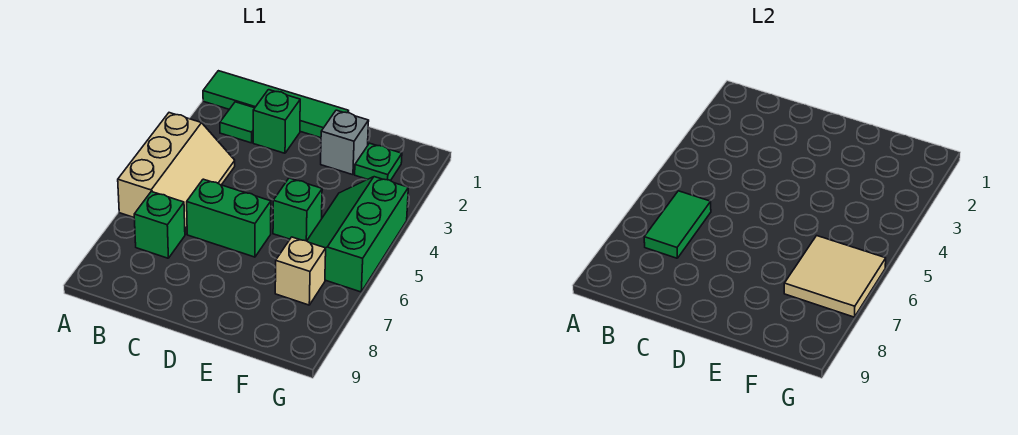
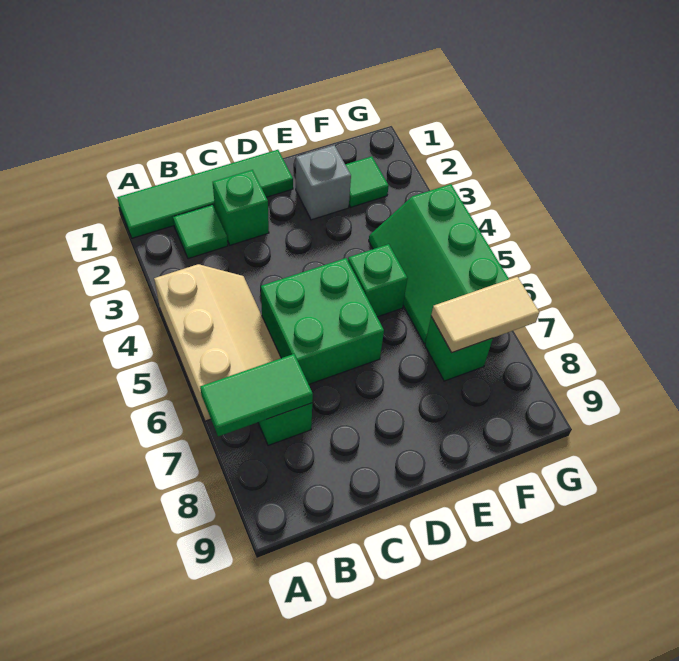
green 1x2 tile [644,191,711,258] -> green 1x2 tile turned to [200,354,313,436]
green 1x2 brick [187,179,271,257] -> green 2x2 brick [261,258,384,384]
green 1x1 plate [355,143,402,181] -> green 1x1 tile [345,156,389,207]
tan 2x2 tile [784,236,886,317] -> tan 1x2 tile [431,277,539,352]
tan 1x1 brick [275,237,326,305] -> green 1x1 brick [425,317,493,381]

